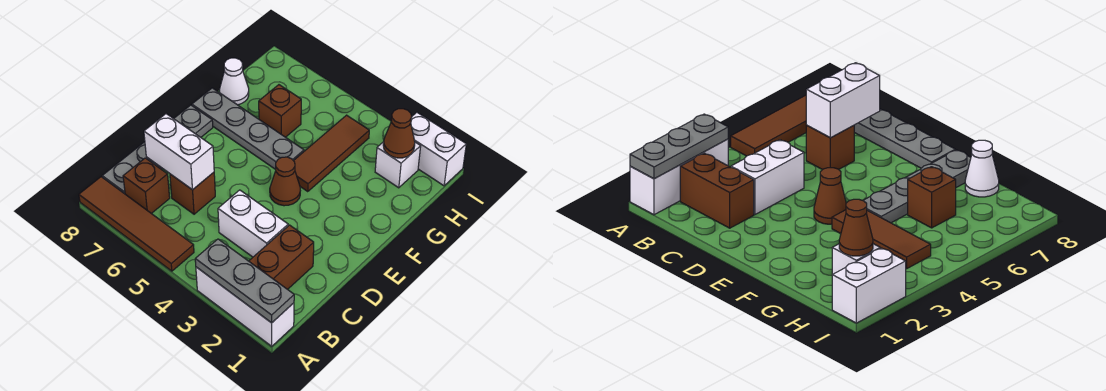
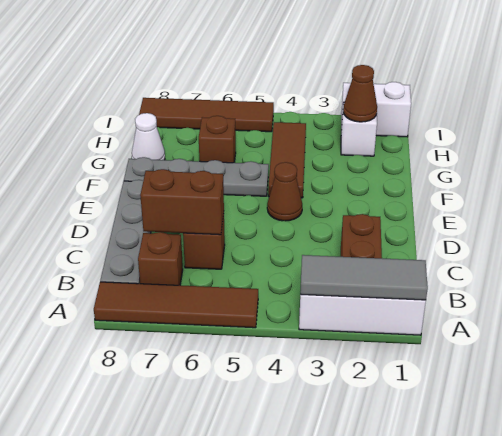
grey 1x3 plate [195,239,294,323] -> grey 1x3 tile [300,255,428,300]
white 1x2 brick [218,190,288,257] -> none
white 1x2 brick [144,114,214,190] -> brown 1x2 brick [140,169,224,235]
none -> brown 1x4 tile [139,98,274,132]

